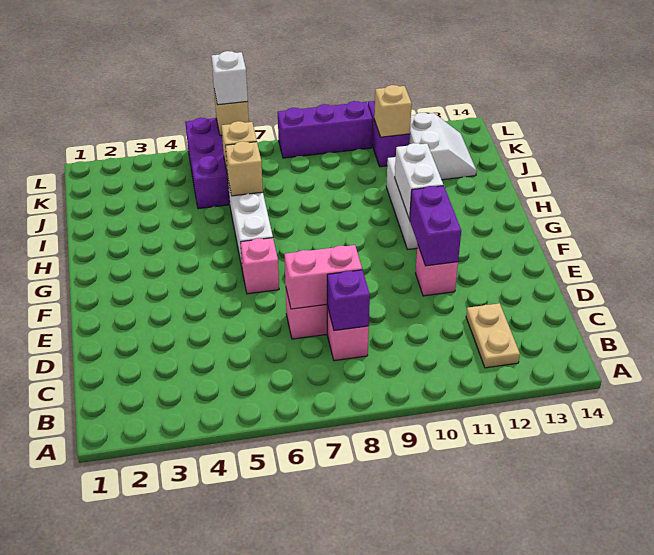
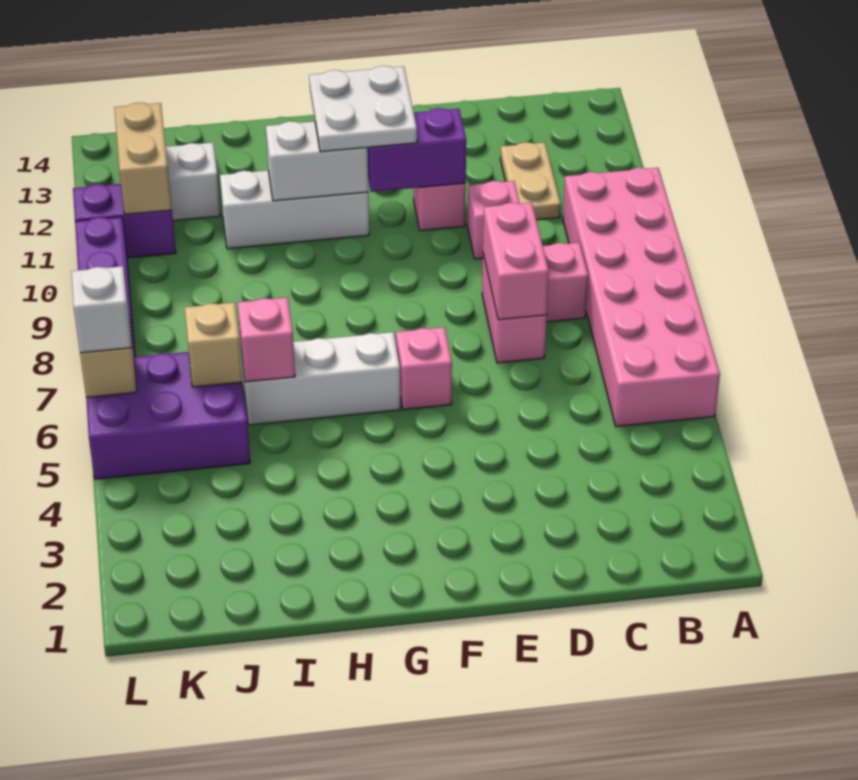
none -> pink 2x6 brick [563,168,720,427]
tan 1x2 plate [466,303,520,368] -> tan 1x2 plate turned to [500,142,561,220]
purple 1x1 brick [327,270,370,331] -> none
none -> pink 1x1 brick [468,181,520,259]
none -> white 2x2 plate [309,66,417,152]
tan 1x1 brick [225,141,263,196] -> pink 1x1 brick [238,297,295,382]
tan 1x1 brick [374,85,412,137] -> tan 1x2 brick [114,103,172,214]

